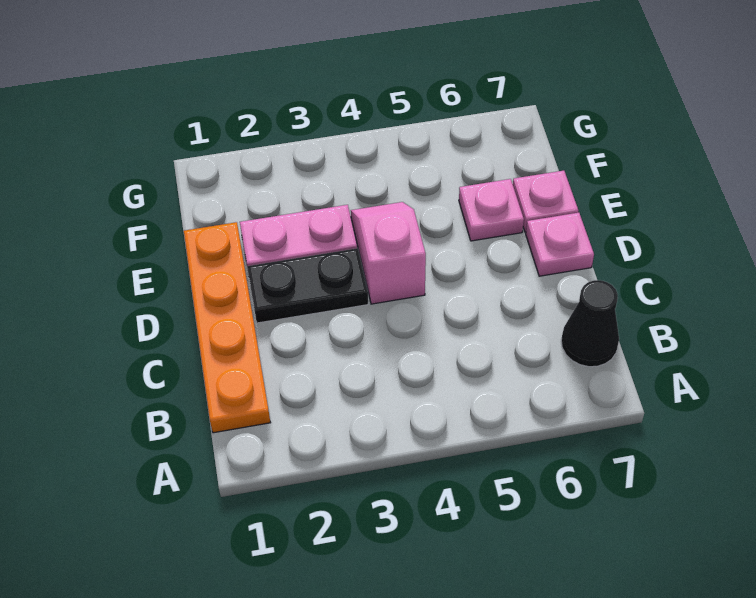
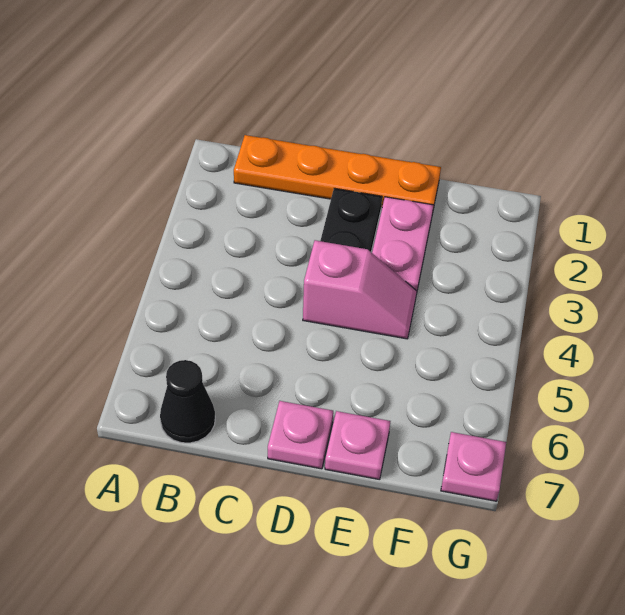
pink 1x1 plate [459,179,524,241] -> pink 1x1 plate moved to [441,432,506,501]

